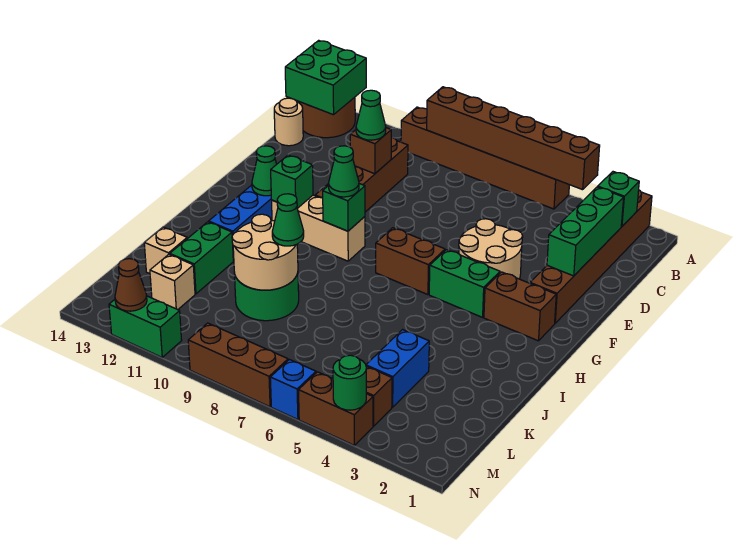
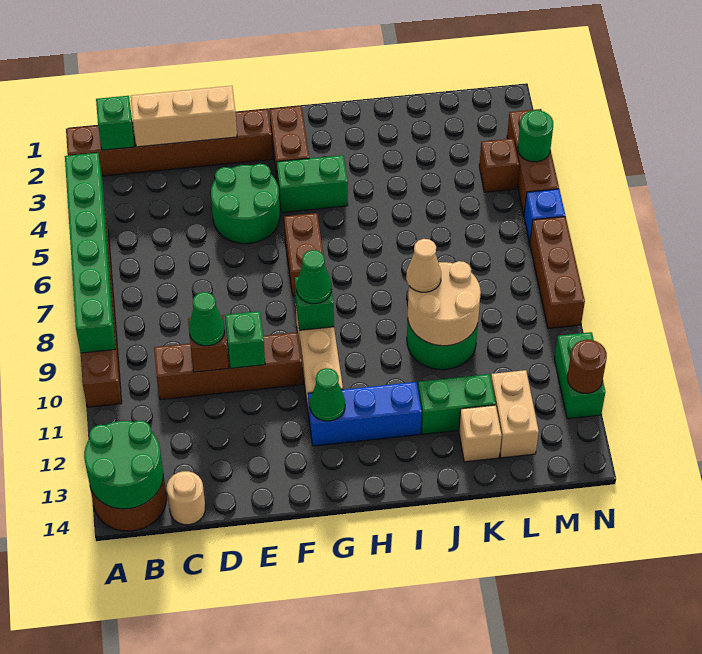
brown 1x6 brick [427,87,600,190] -> green 1x6 brick [65,153,115,353]
green 2x2 brick [285,40,366,115] -> green 2x2 round brick [84,421,163,509]
green 1x3 brick [547,187,624,276] -> tan 1x3 brick [131,86,237,147]
tan 2x2 round brick [459,219,523,279] -> green 2x2 round brick [211,164,280,244]
green 1x2 brick [429,250,500,317] -> green 1x2 brick turned to [277,155,348,212]
green 1x1 brick [271,155,313,208] -> green 1x1 brick moved to [225,311,265,368]
green 1x1 cone [272,194,304,246] -> tan 1x1 cone [406,239,441,292]
blue 1x2 brick [366,330,429,407] -> none
tan 1x1 brick [150,255,195,310] -> tan 1x2 brick [491,370,539,458]
brown 1x2 brick [299,372,373,445] -> brown 1x3 brick [507,109,559,215]
brown 1x1 cone [115,259,147,311] -> brown 1x1 round brick [567,340,607,393]

